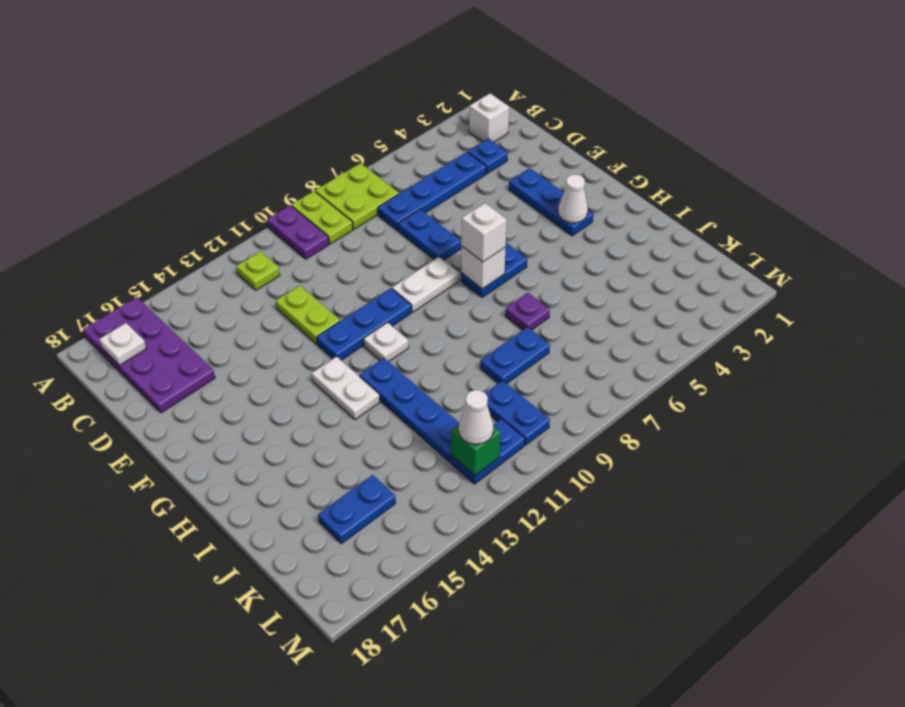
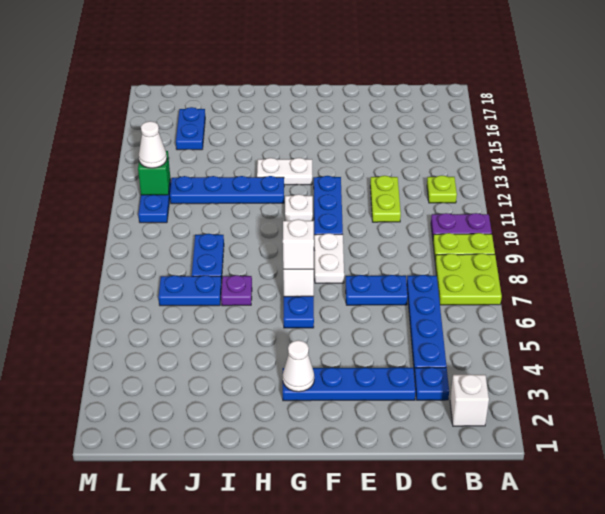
purple 2x4 plate [83,297,215,413] -> none
white 1x1 plate [99,323,146,365] -> none
lime 1x2 plate [276,285,340,344] -> lime 1x2 plate turned to [370,176,401,222]
blue 1x3 plate [509,168,593,236] -> blue 1x4 plate [283,368,416,401]
blue 1x2 plate [485,381,550,445] -> blue 1x2 plate moved to [158,275,221,306]

